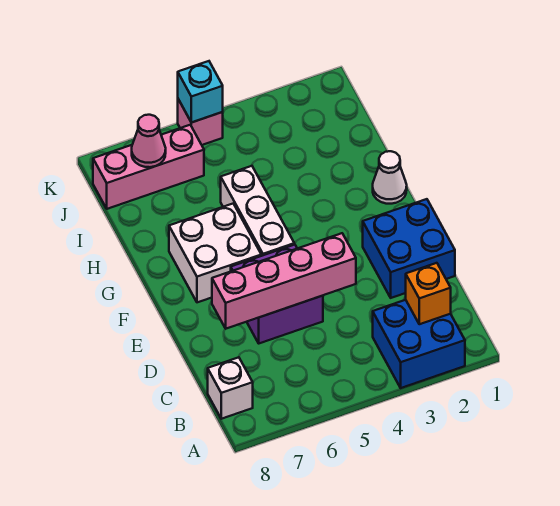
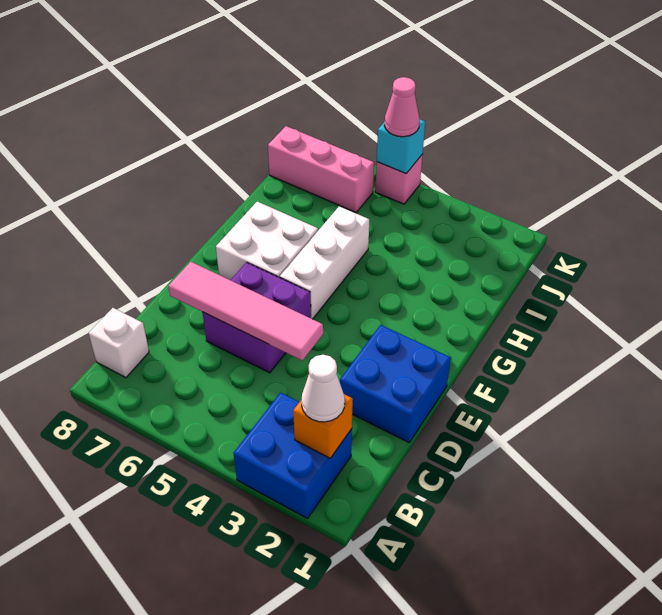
pink 1x4 brick [212,233,356,329] -> pink 1x4 tile [168,262,323,361]
white 1x1 cone [373,151,407,204] -> white 1x1 cone moved to [301,355,345,422]
pink 1x1 cone [132,115,166,167] -> pink 1x1 cone moved to [384,77,419,137]

